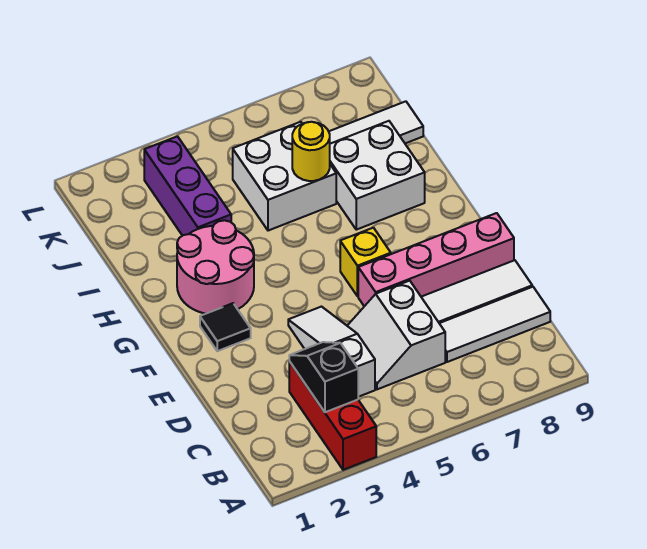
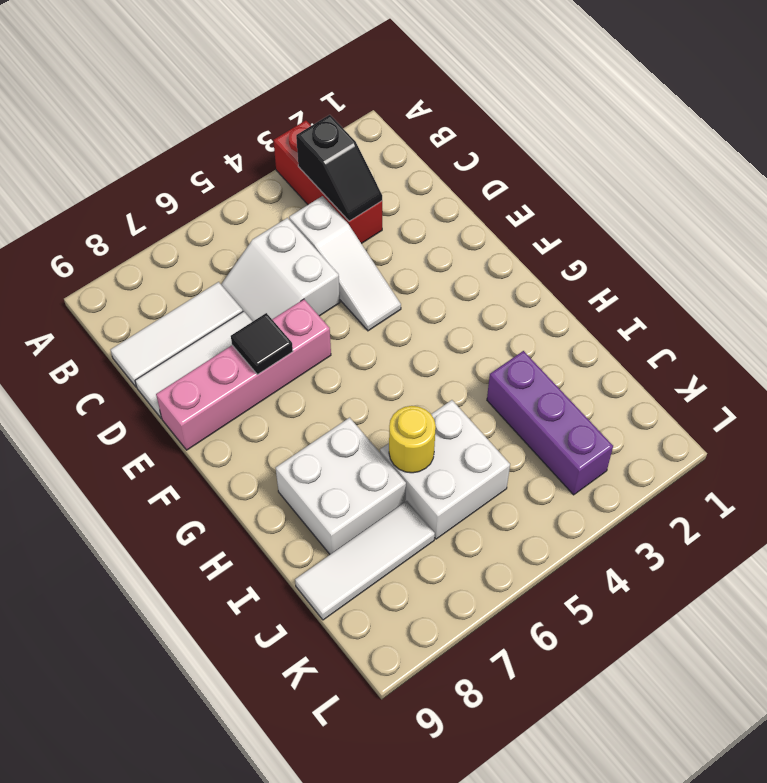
white 2x2 slope [347,281,445,389] -> white 2x2 slope turned to [221,218,340,321]
black 1x1 tile [200,303,251,351] -> black 1x1 tile moved to [231,313,293,375]
yellow 1x1 brick [340,228,391,296] -> none
pink 2x2 round brick [177,220,254,314] -> none

